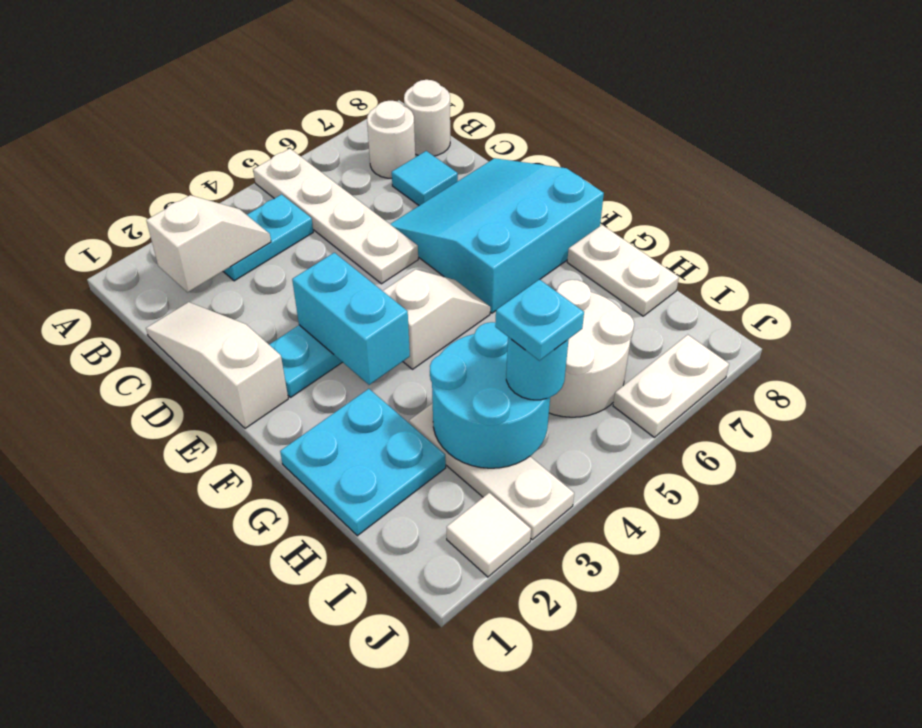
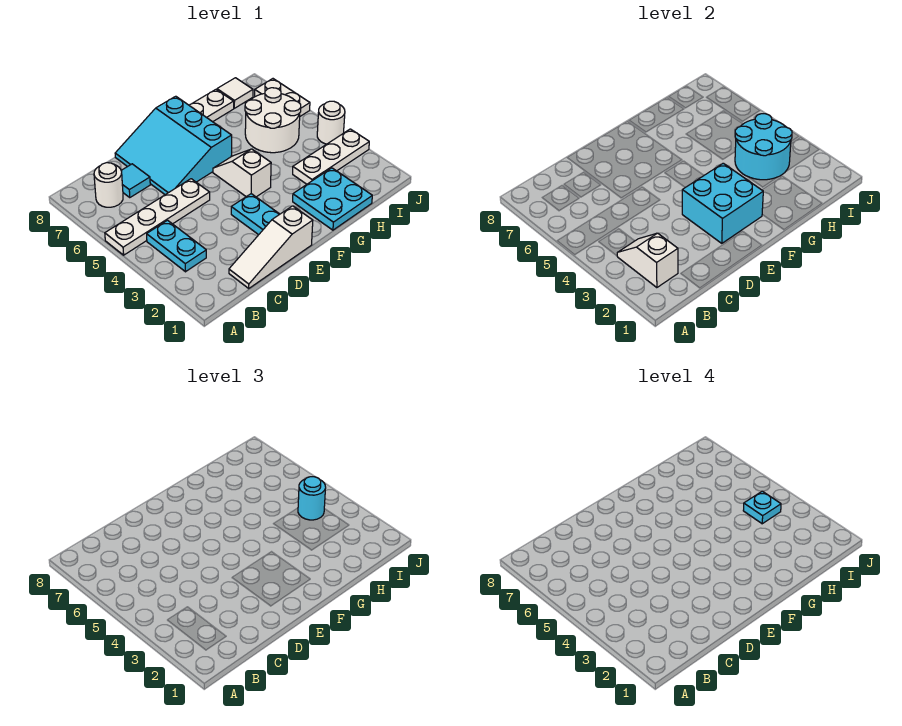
white 1x1 round brick [404,80,450,156] -> white 1x1 round brick moved to [317,101,345,144]
cyan 1x2 brick [292,253,410,385] -> cyan 2x2 brick [682,163,763,243]
white 1x1 tile [447,493,531,577] -> white 1x1 tile moved to [217,78,253,108]

